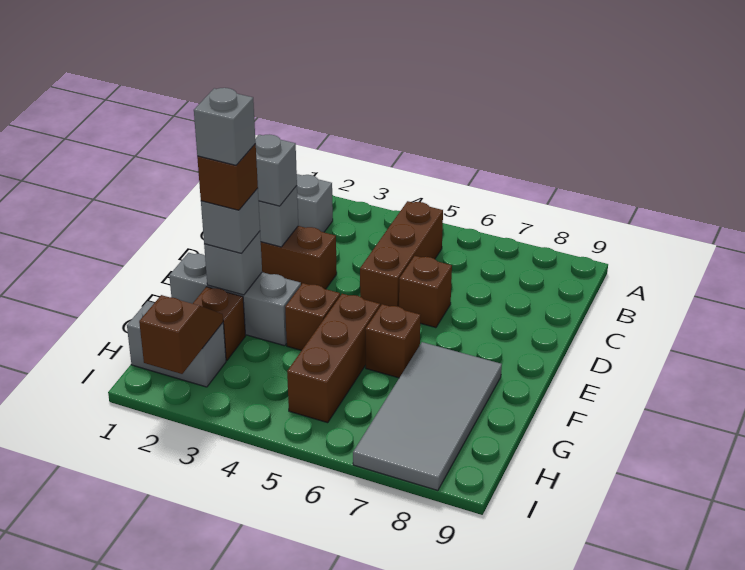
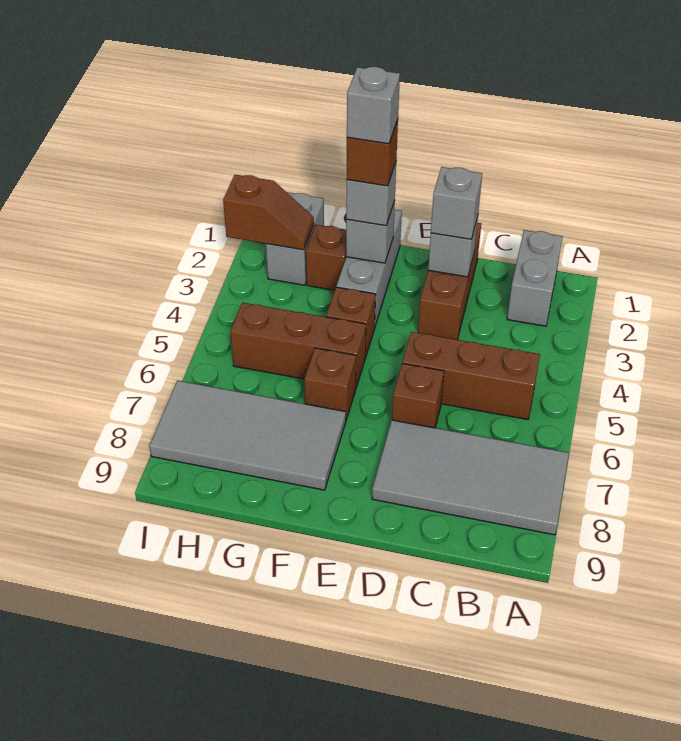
none -> grey 2x4 tile [372,420,569,535]

